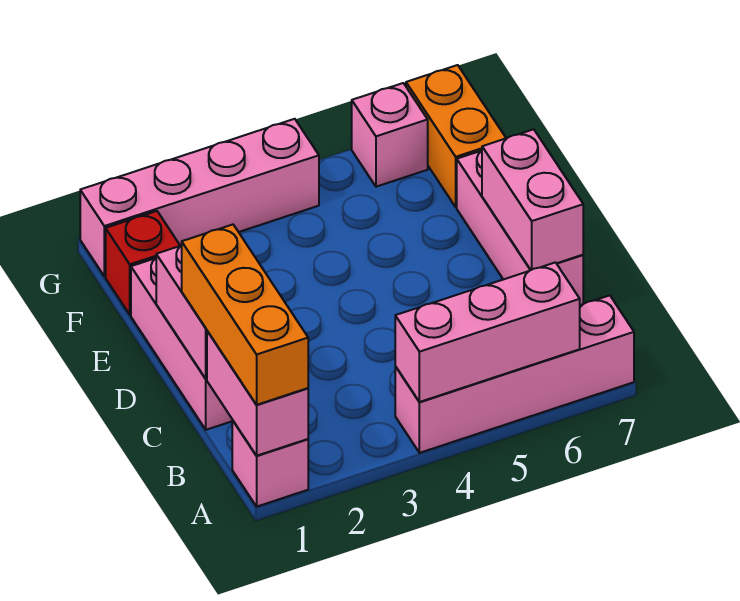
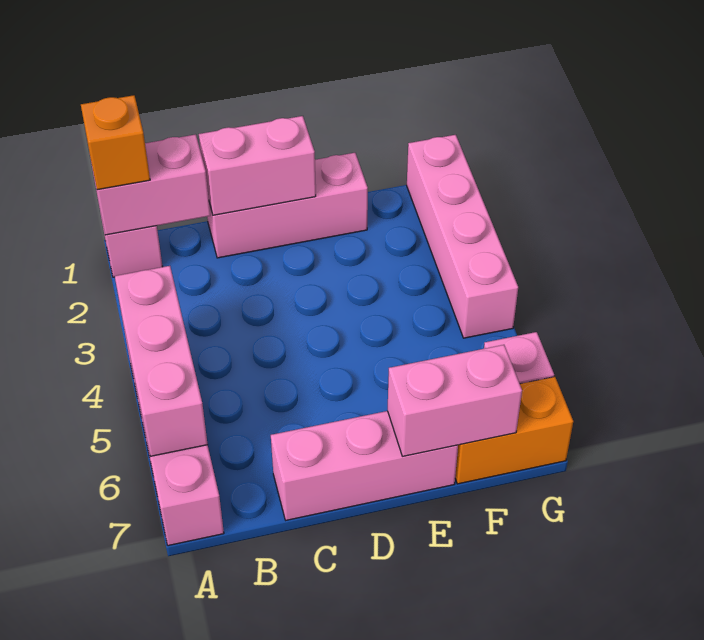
orange 1x3 brick [182,225,308,405] -> orange 1x1 brick [81,95,150,190]
pink 1x2 brick [482,129,583,270] -> pink 1x2 brick moved to [387,345,522,456]
red 1x1 brick [106,211,180,315] -> none

